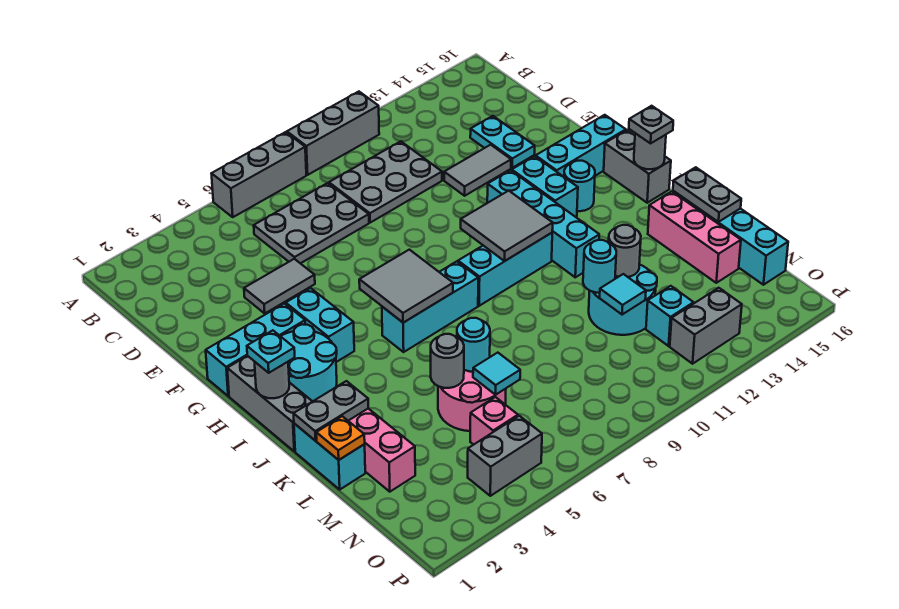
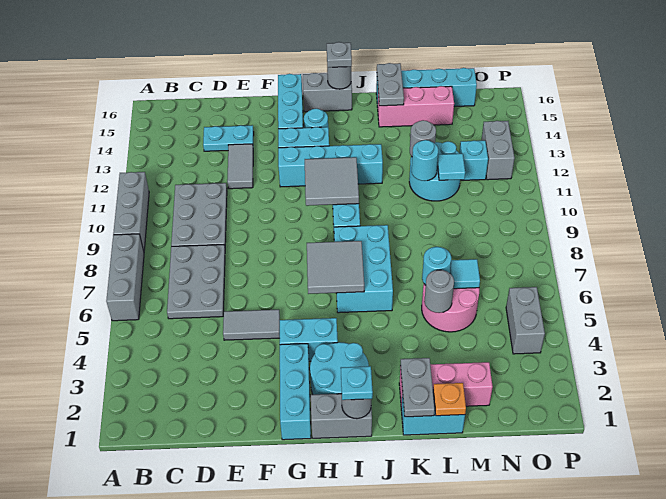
grey 1x2 tile [244,259,315,313] -> grey 1x2 tile turned to [223,310,280,340]
grey 1x3 brick [227,356,312,451] -> grey 1x2 brick [311,394,372,438]
cyan 1x3 brick [382,261,478,352] -> cyan 2x3 brick [334,225,393,313]
grey 1x2 plate [673,167,741,222] -> grey 1x2 plate turned to [377,63,404,106]
pink 1x1 brick [470,397,518,445] -> none

